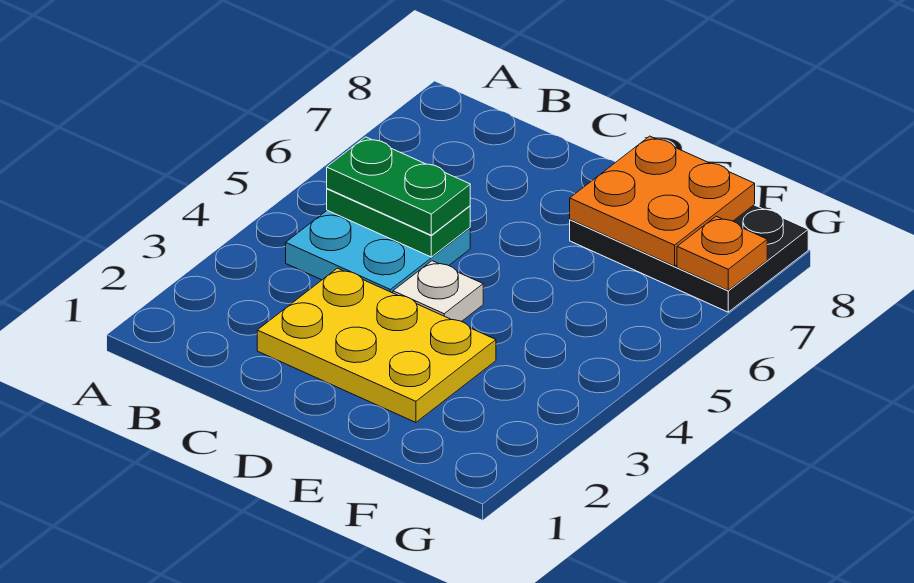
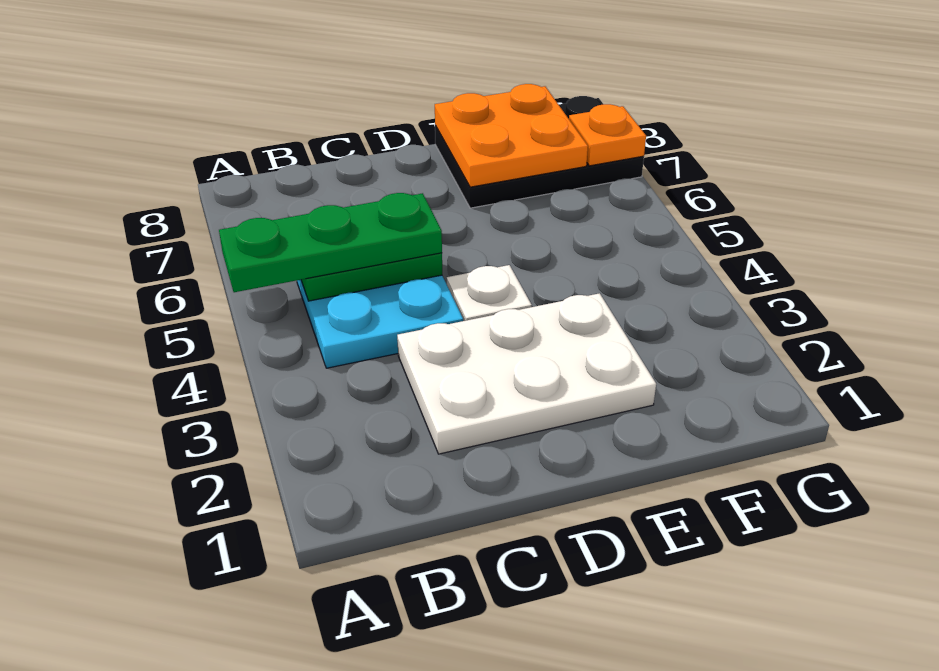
green 1x2 plate [327,137,470,235] -> green 1x3 plate [219,193,442,292]
yellow 2x3 plate [257,268,496,422] -> white 2x3 plate [397,293,656,454]

